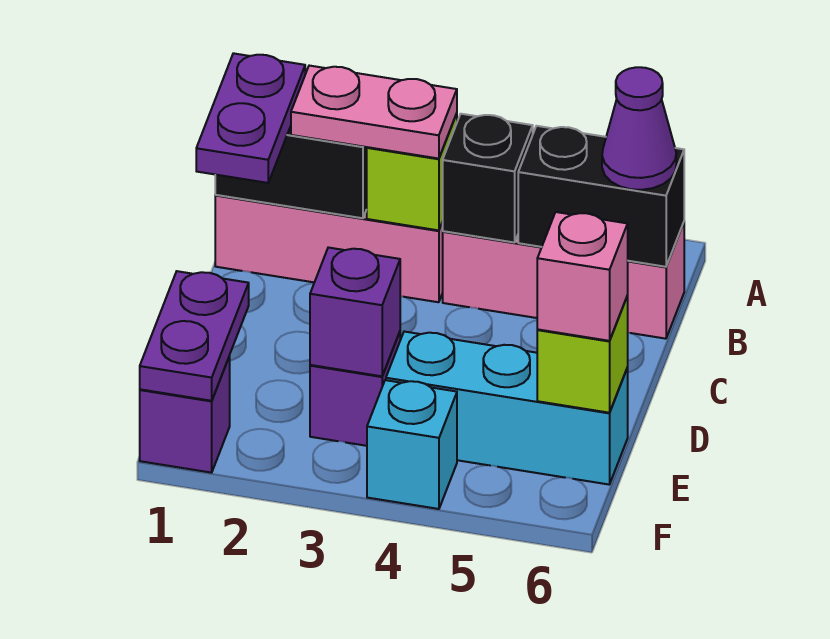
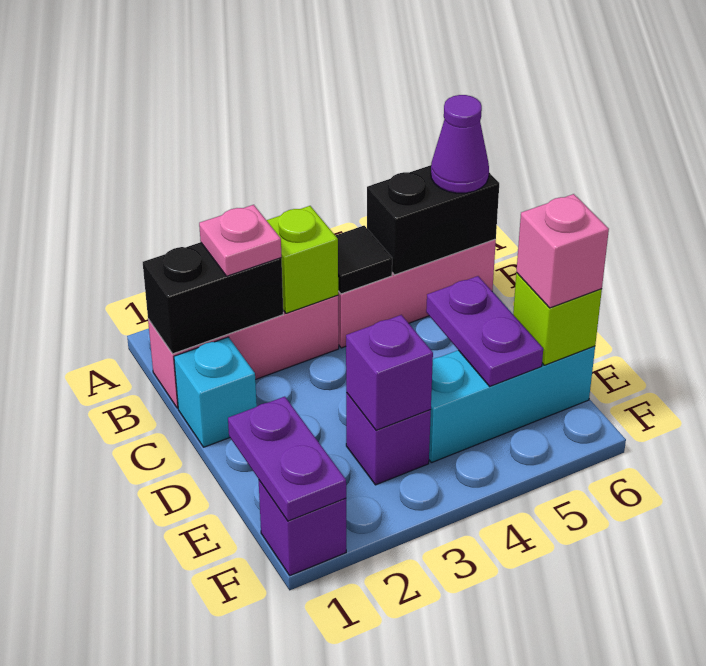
purple 1x2 plate [196,53,305,183] -> purple 1x2 plate moved to [426,276,543,386]
pink 1x2 plate [291,66,457,159] -> pink 1x1 plate [199,205,281,276]
black 1x1 brick [443,114,533,243] -> black 1x1 tile [335,226,392,294]
cyan 1x1 brick [367,380,457,509] -> cyan 1x1 brick moved to [174,337,257,447]

